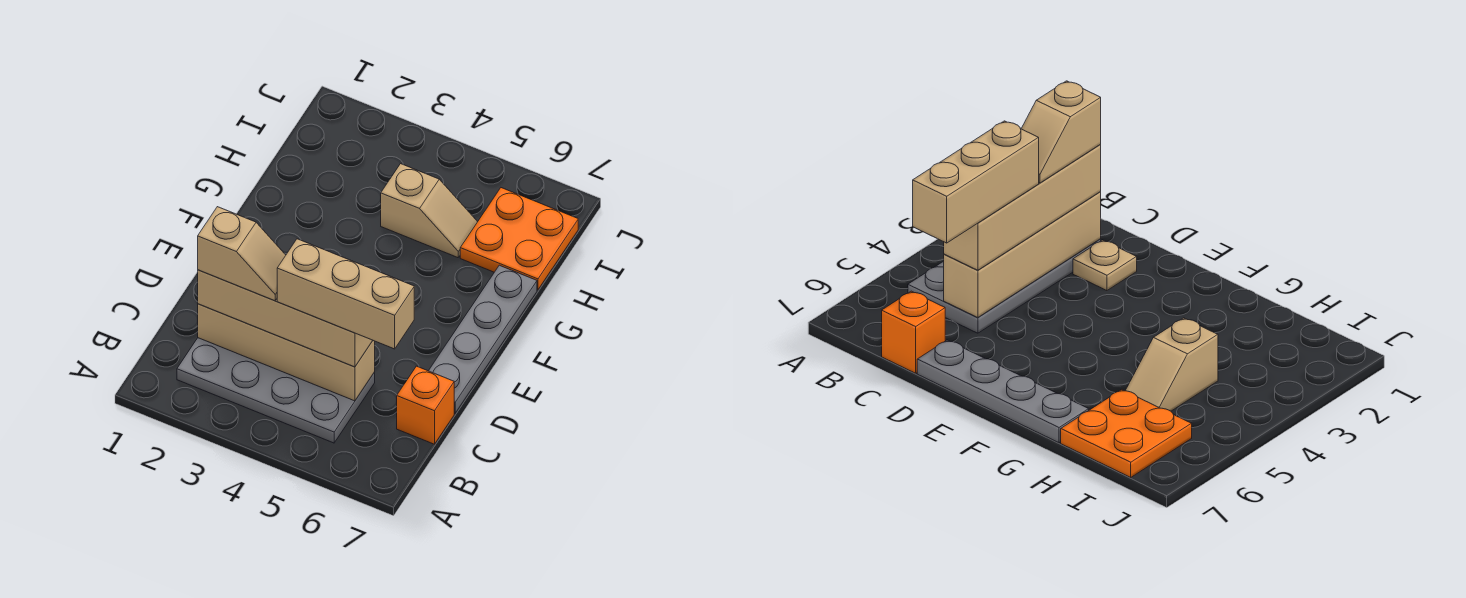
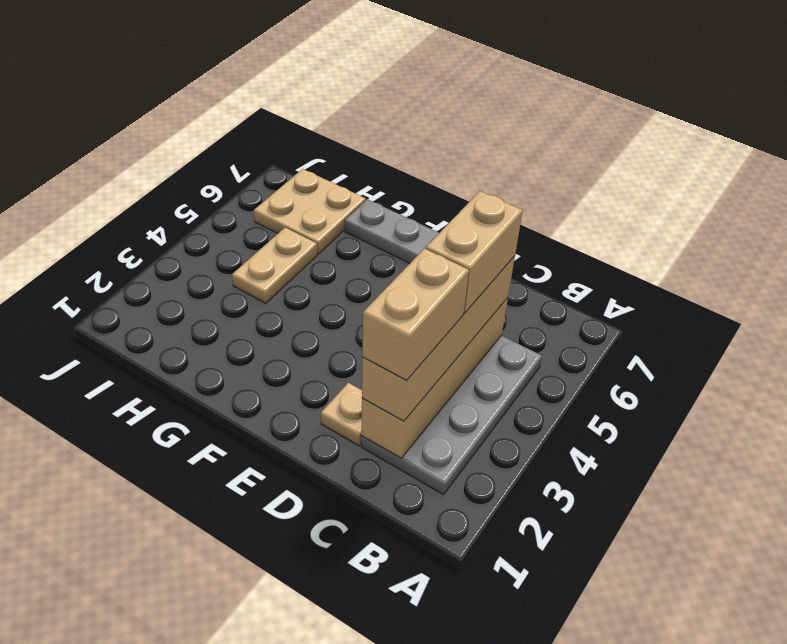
tan 1x2 slope [198,207,286,301] -> tan 1x2 brick [363,249,469,381]
tan 1x3 brick [277,239,414,349] -> tan 1x2 brick [426,191,523,313]
orange 1x1 brick [397,366,454,444] -> none
tan 1x2 slope [381,164,477,258] -> tan 1x2 plate [232,228,317,303]
orange 2x2 plate [460,188,578,290] -> tan 2x2 plate [254,169,366,254]

